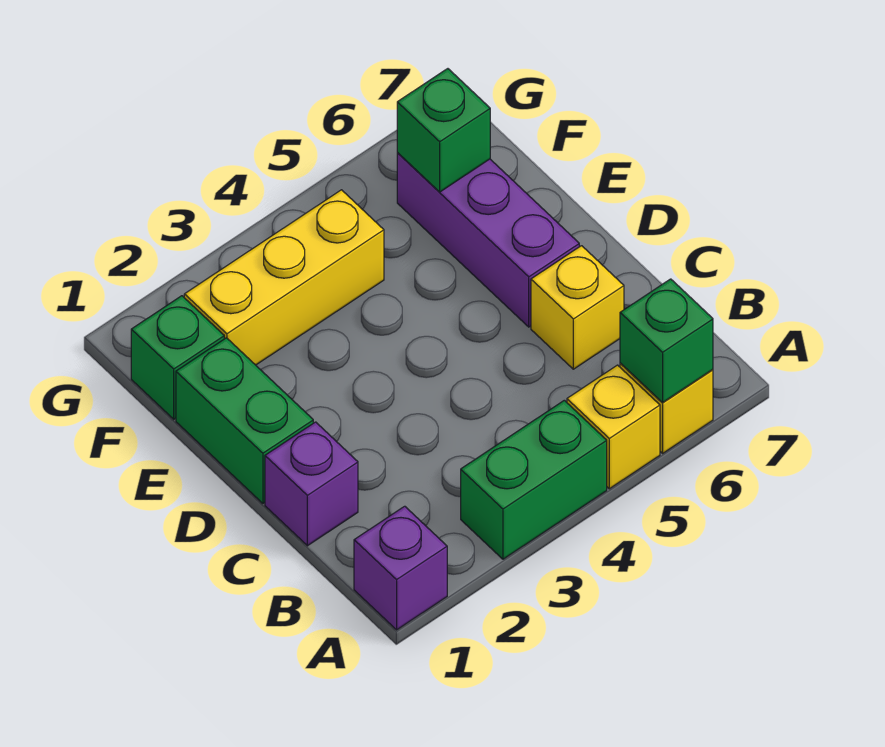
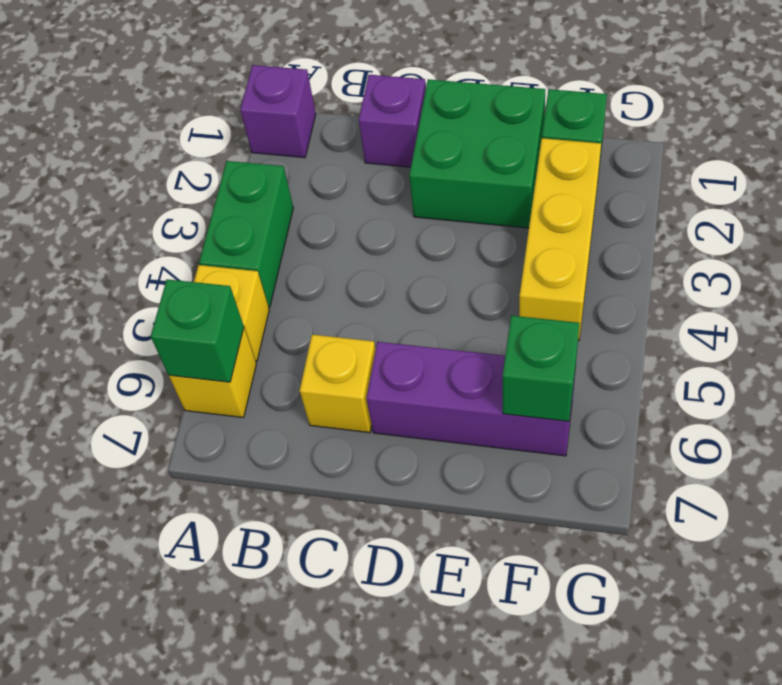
green 1x2 brick [176,338,313,503] -> green 2x2 brick [409,79,545,228]

